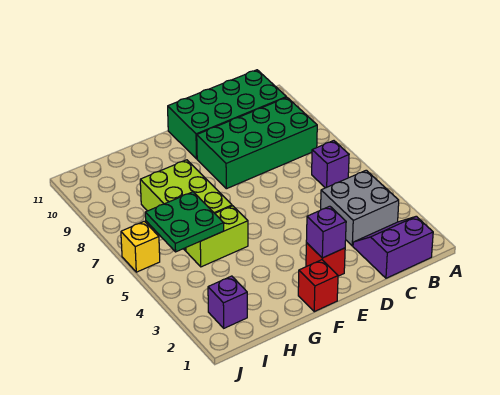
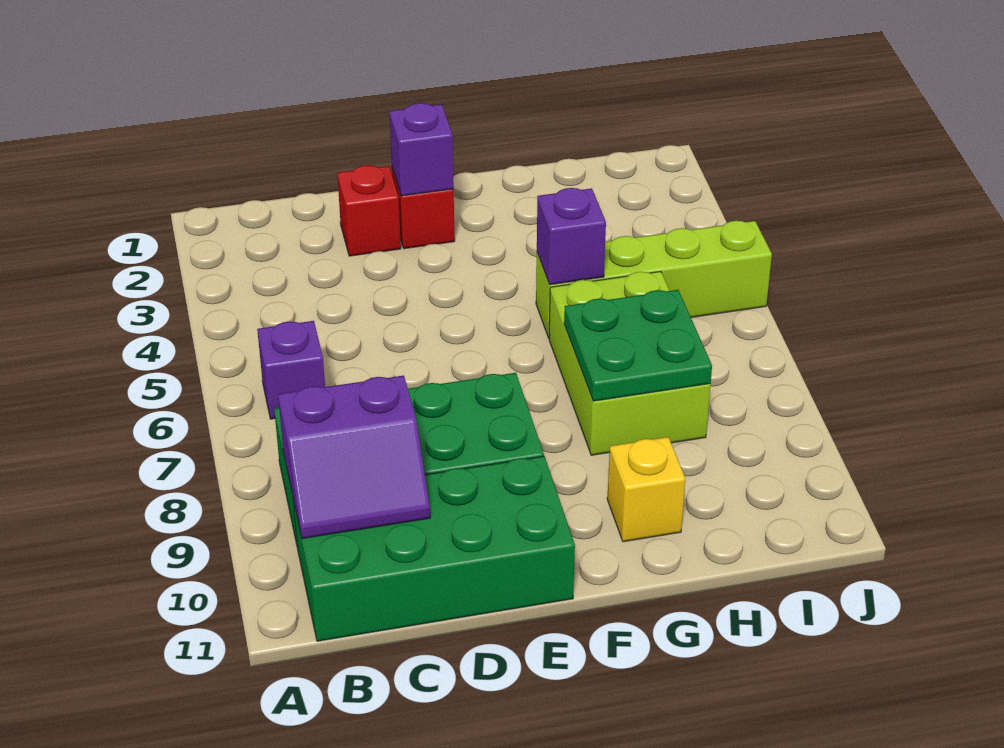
purple 2x2 slope [353,216,433,278] -> purple 2x2 slope moved to [278,376,430,539]
grey 2x2 brick [321,170,399,246] -> none
red 1x1 brick [298,260,338,312] -> red 1x1 brick moved to [337,165,401,256]
lime 1x2 brick [186,206,248,267] -> lime 1x4 brick [536,221,772,338]
green 2x2 plate [145,192,224,252] -> green 2x2 plate moved to [564,290,712,401]
purple 1x1 brick [208,276,247,328] -> purple 1x1 brick moved to [537,188,606,285]
yellow 1x1 brick [121,221,160,272] -> yellow 1x1 brick moved to [607,437,685,542]

